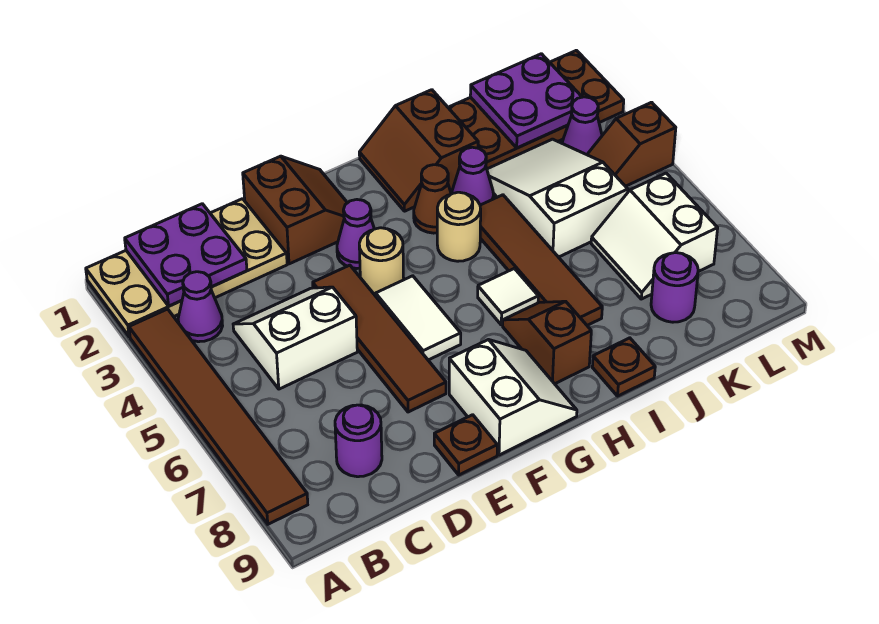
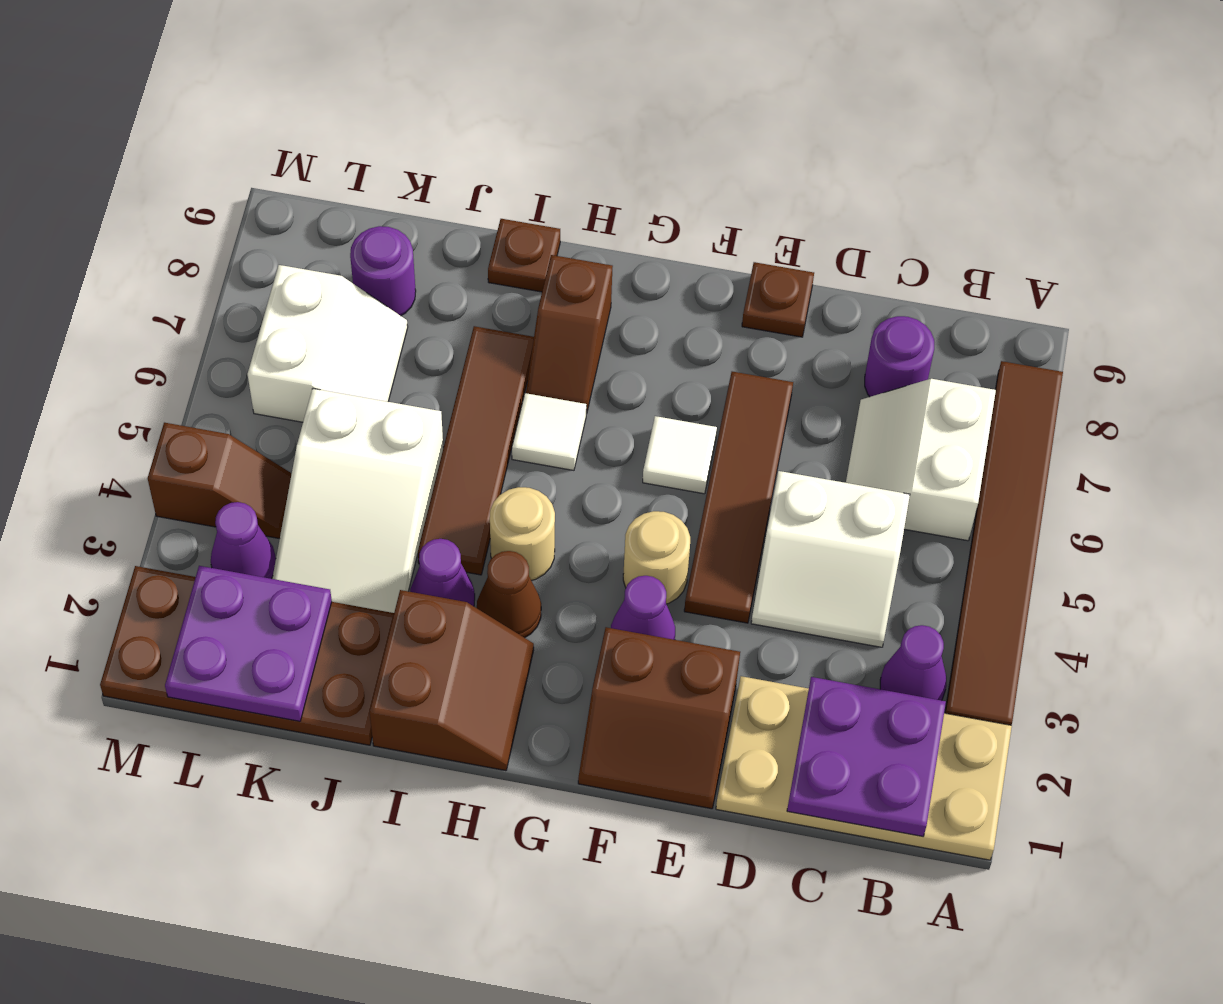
brown 2x2 slope [243,156,347,264] -> brown 2x2 slope turned to [578,627,740,809]
white 1x2 tile [376,276,461,360] -> white 1x1 tile [643,416,717,494]
white 2x2 slope [449,340,577,455] -> white 2x2 slope moved to [846,379,996,541]

